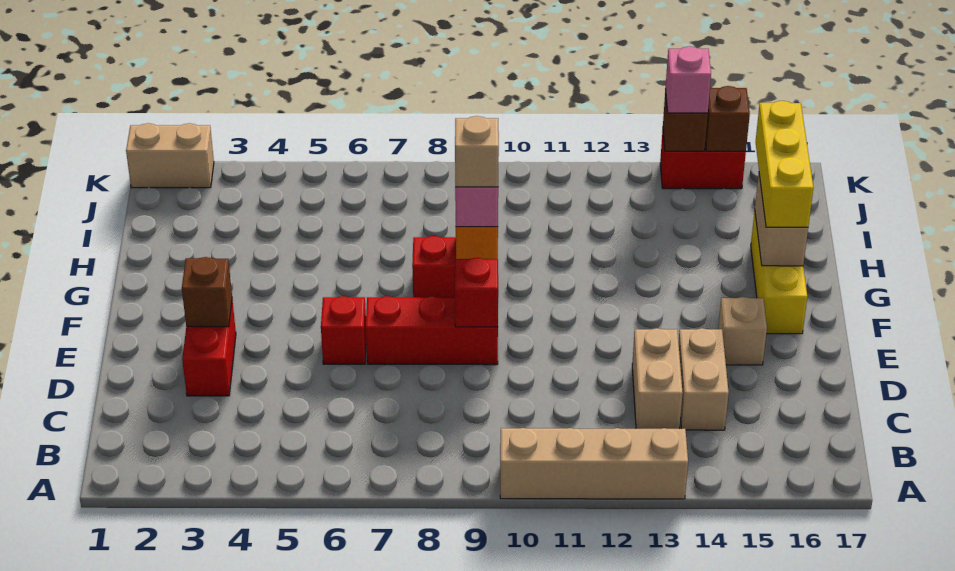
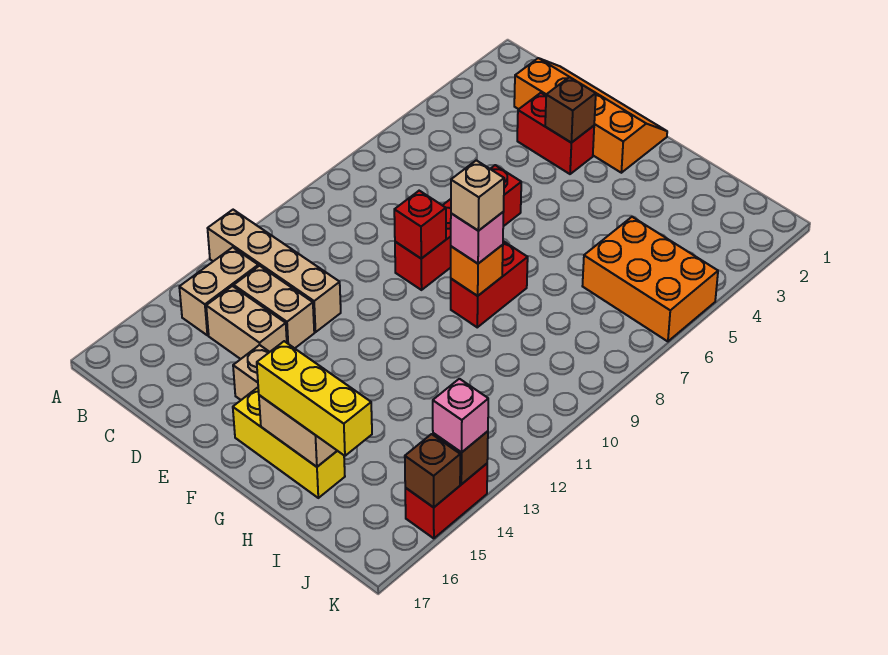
tan 1x4 brick [500,428,688,499] -> tan 1x4 brick turned to [208,210,341,332]
none -> orange 2x4 slope [514,58,667,173]
none -> orange 2x3 brick [583,217,718,341]
tan 1x2 brick [126,123,214,188] -> tan 1x2 brick moved to [179,247,258,335]

